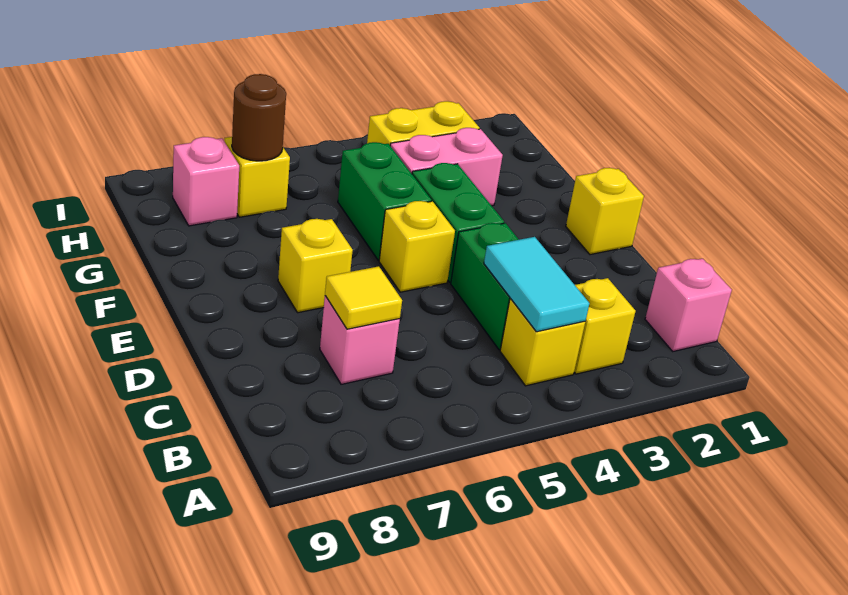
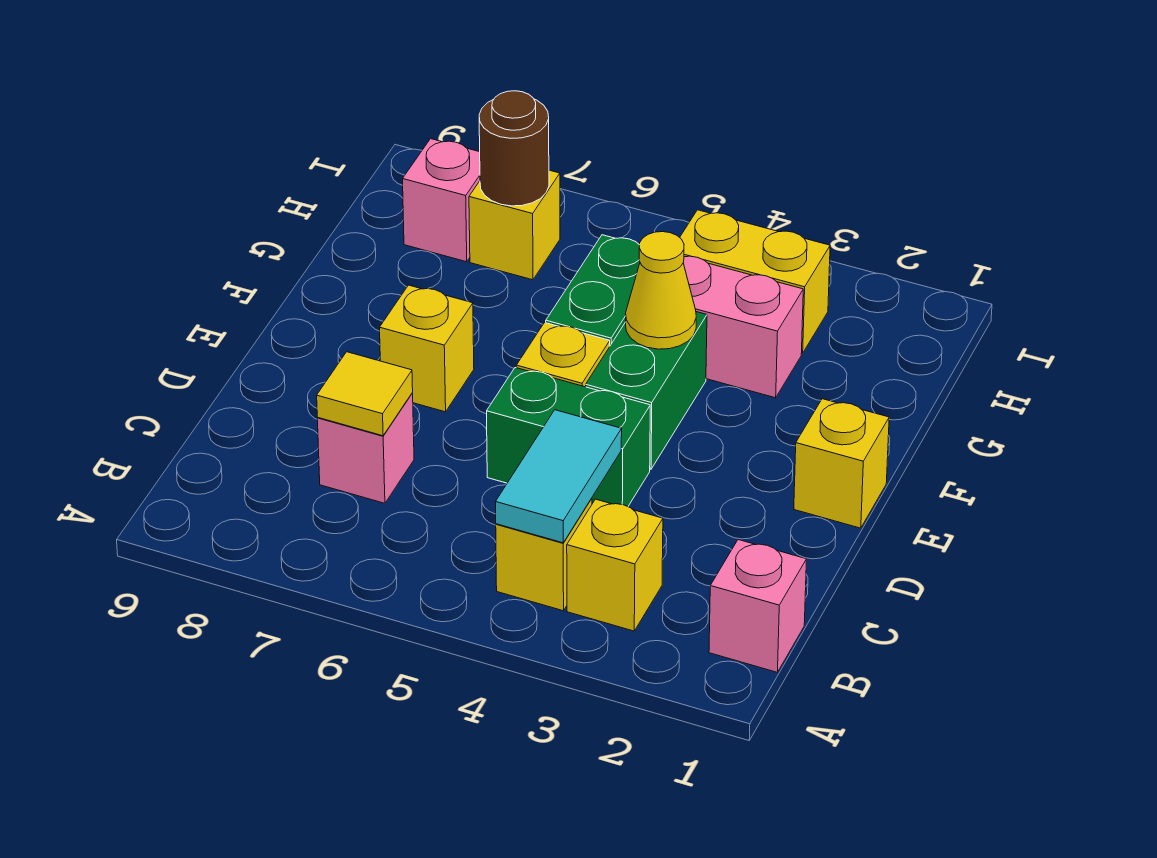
green 1x2 brick [451,223,519,350] -> green 1x2 brick turned to [487,368,650,506]
none -> yellow 1x1 cone [626,232,696,349]

